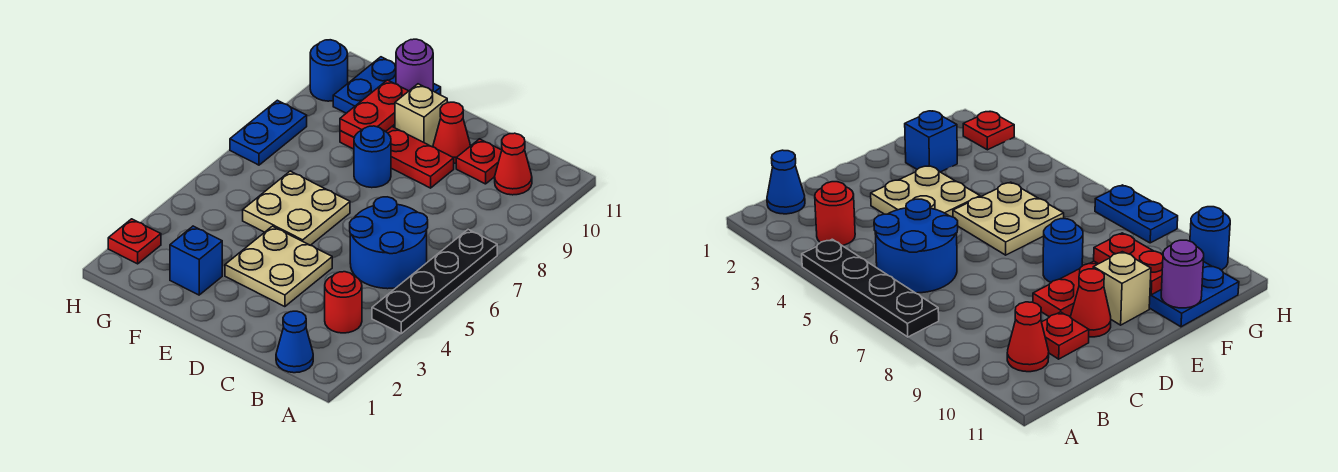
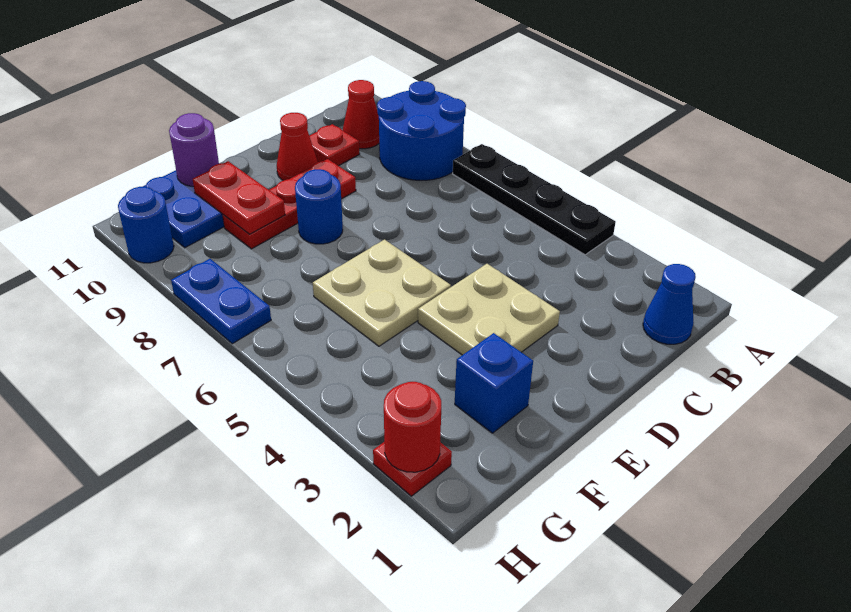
red 1x1 round brick [325,272,362,333] -> red 1x1 round brick moved to [384,382,441,472]
blue 2x2 round brick [350,197,428,289] -> blue 2x2 round brick moved to [377,81,466,180]
tan 1x1 brick [395,84,447,147] -> none

